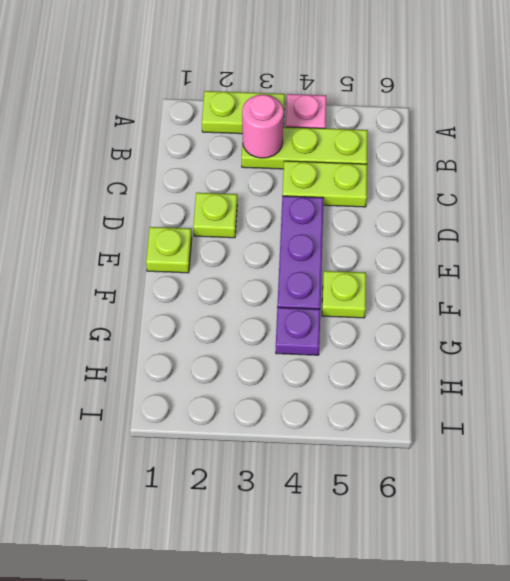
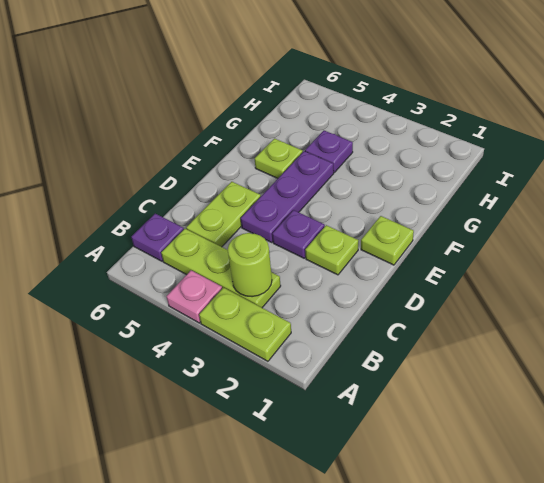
pink 1x1 round brick [242,95,284,158] -> lime 1x1 round brick [228,233,272,297]
none -> purple 1x1 plate [131,214,184,261]
lime 1x2 plate [282,161,367,207] -> lime 1x2 plate turned to [186,182,261,247]
none -> purple 1x1 plate [272,210,325,258]

